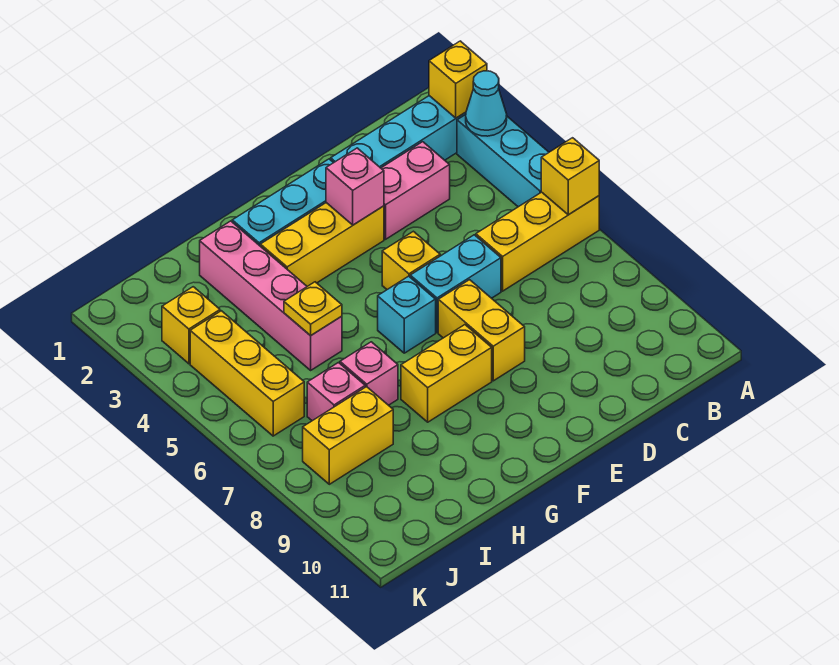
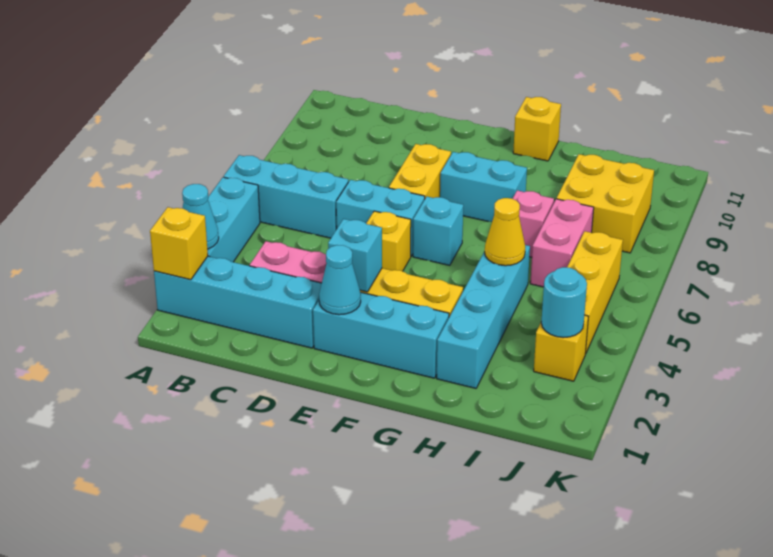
yellow 1x3 brick [476,192,599,291] -> cyan 1x3 brick [224,155,348,238]
yellow 1x1 brick [541,138,599,215] -> yellow 1x1 brick moved to [513,97,561,161]
none -> cyan 1x1 cone [319,245,361,315]
pink 1x1 brick [326,148,384,225] -> cyan 1x1 brick [328,219,382,292]
yellow 1x2 brick [401,325,492,422] -> cyan 1x2 brick [440,152,527,222]
pink 1x4 brick [200,221,342,370] -> cyan 1x4 brick [437,245,530,388]
yellow 1x1 plate [284,282,342,336] -> yellow 1x1 cone [485,198,525,266]
pink 1x1 brick [307,363,365,421] -> pink 1x2 brick [530,199,594,287]
yellow 1x2 brick [303,387,393,484] -> yellow 2x2 brick [557,154,654,253]
none -> cyan 1x1 round brick [541,267,587,338]

